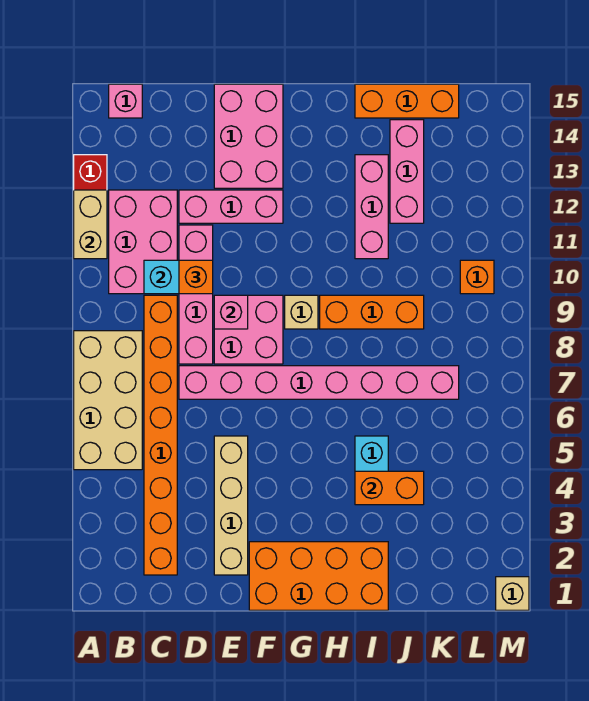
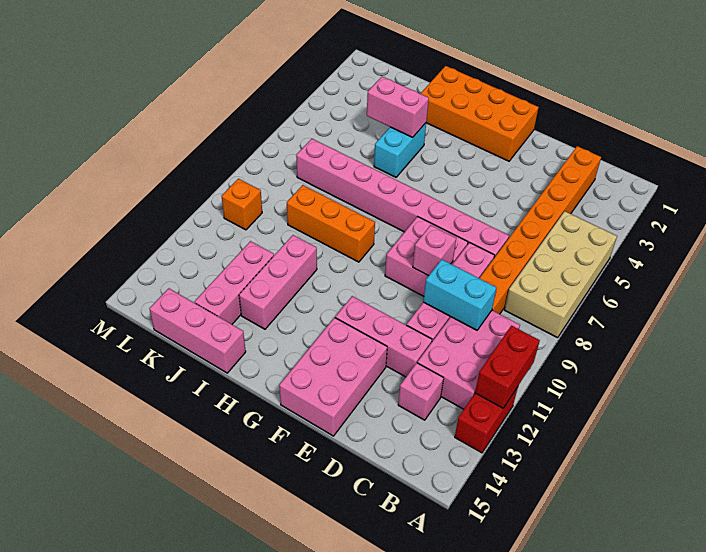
tan 1x2 brick [74,190,107,259] -> red 1x2 brick [475,326,540,408]
pink 1x1 brick [109,84,142,118] -> pink 1x1 brick moved to [398,363,444,420]
orange 1x1 brick [179,260,213,294] -> none
tan 1x4 brick [214,436,248,575] -> none
tan 1x1 brick [285,295,318,329] -> none
orange 1x2 brick [355,471,424,505] -> pink 1x2 brick [367,77,429,137]
orange 1x3 brick [355,84,459,118] -> pink 1x3 brick [149,288,246,373]
tan 1x1 brick [496,577,529,610] -> none

